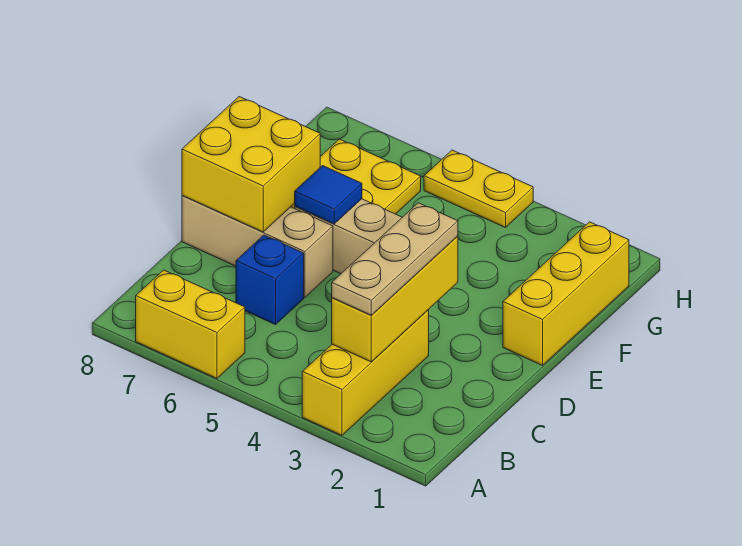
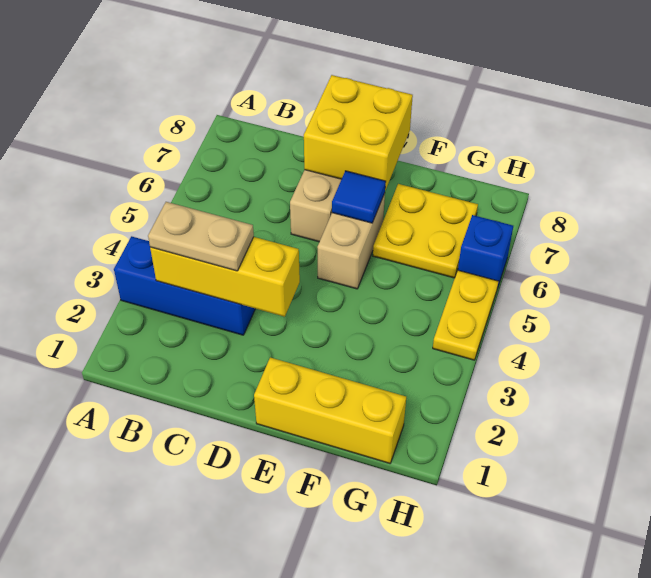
yellow 1x3 brick [302,310,429,435] -> blue 1x3 brick [114,236,255,335]
yellow 1x2 brick [136,270,245,379] -> none
tan 1x3 plate [332,203,458,315] -> tan 1x2 plate [148,202,254,271]
blue 1x1 brick [236,235,304,325] -> blue 1x1 brick moved to [458,215,513,286]

